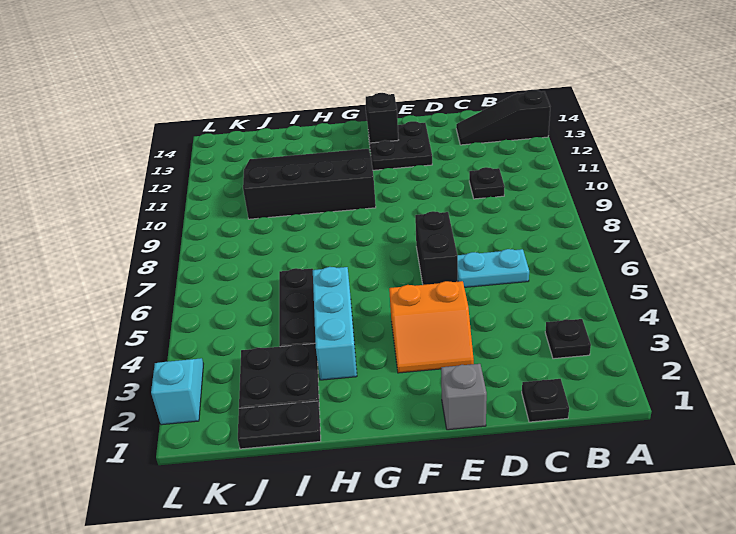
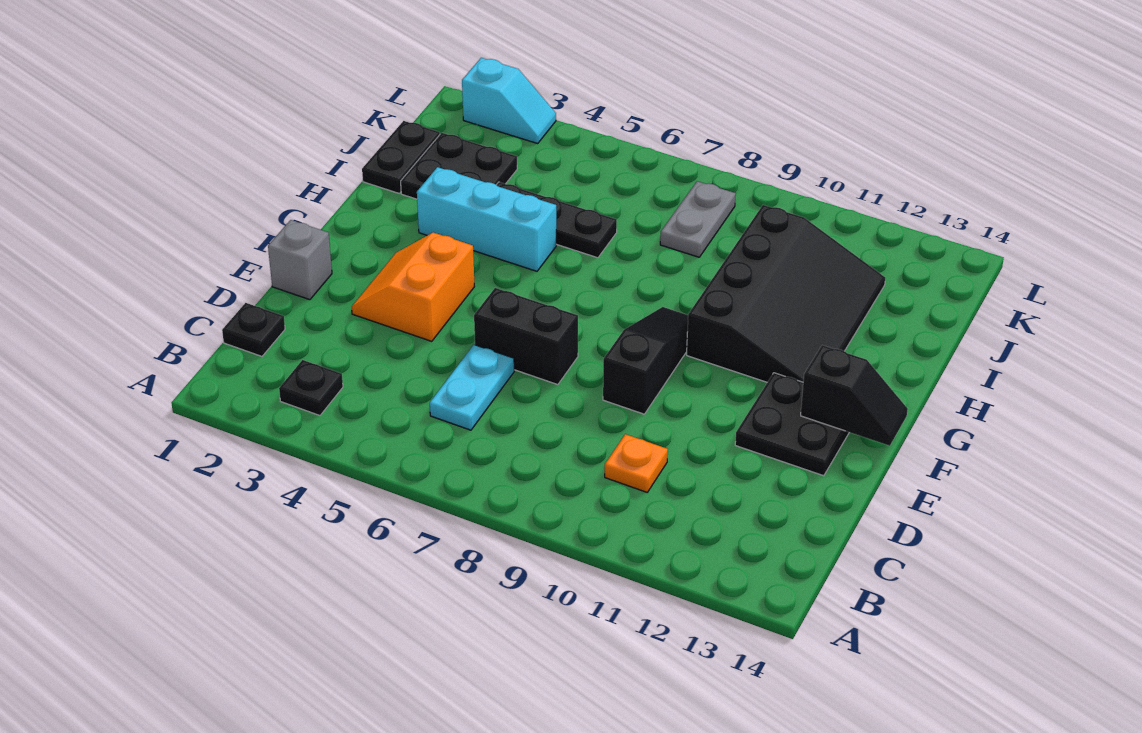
black 1x3 slope [456,90,550,145] -> black 1x3 slope moved to [603,307,688,414]
black 1x1 plate [469,167,505,199] -> orange 1x1 plate [605,434,668,492]
none -> grey 1x2 plate [660,181,736,257]

